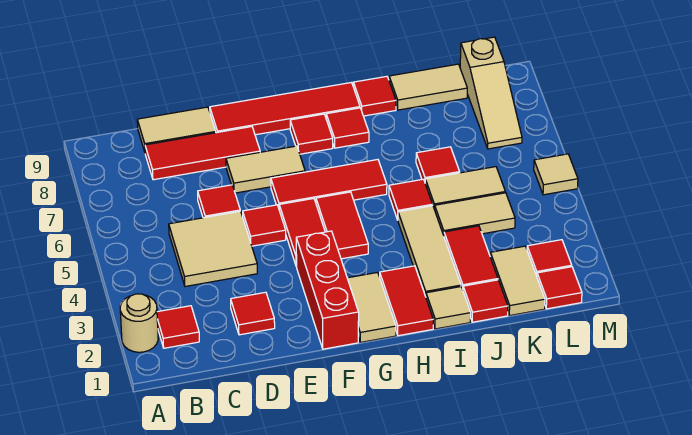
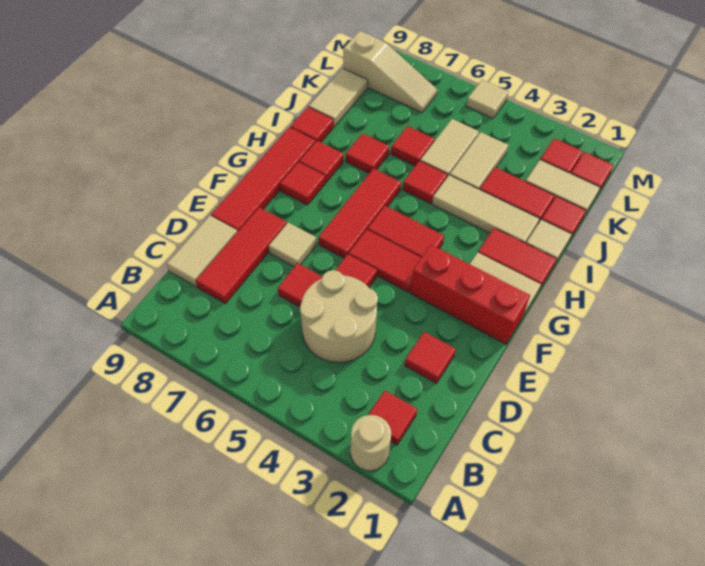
tan 2x2 tile [169,211,257,286] -> tan 2x2 round brick [300,270,378,362]
tan 1x2 tile [226,146,305,193] -> tan 1x1 tile [269,223,316,267]
none -> red 1x1 tile [346,133,389,173]

